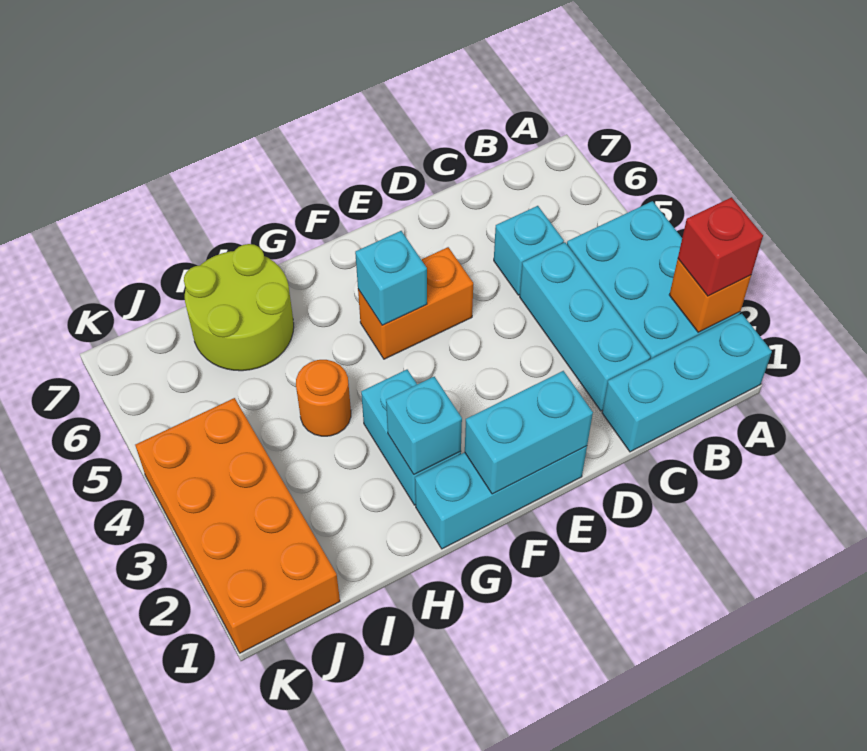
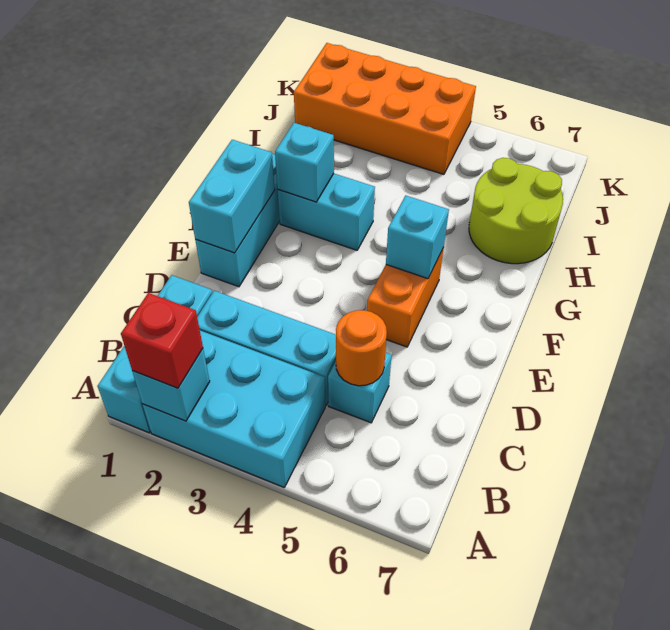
orange 1x1 brick [669,259,751,332] -> cyan 1x1 brick [132,349,210,421]
orange 1x1 round brick [296,360,351,436] -> orange 1x1 round brick moved to [336,310,387,386]

